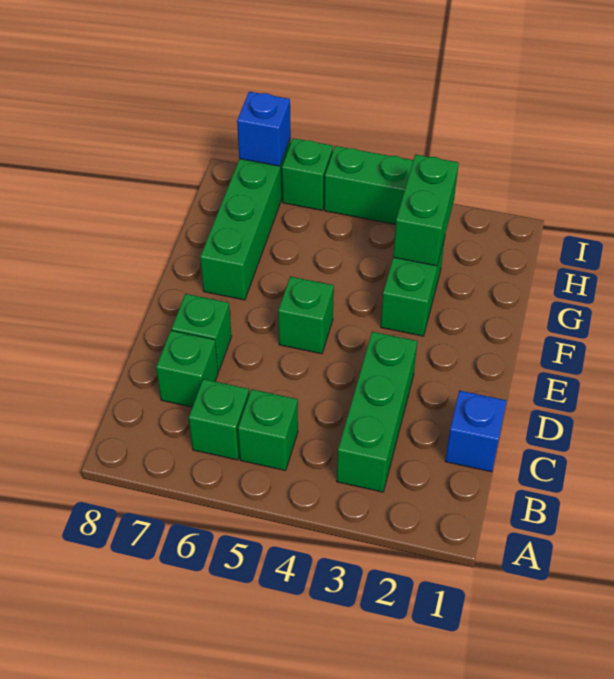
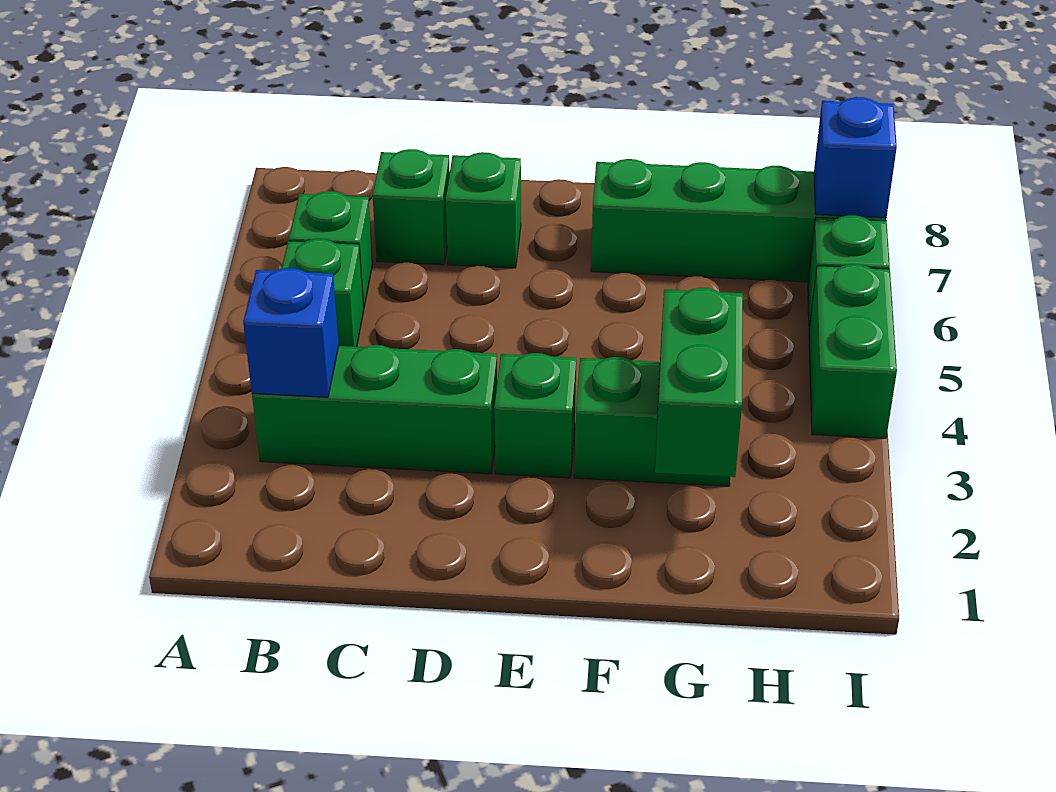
blue 1x1 brick [445,390,506,472] -> blue 1x1 brick moved to [243,268,339,397]
green 1x1 brick [278,276,334,354] -> green 1x1 brick moved to [494,353,576,478]
green 1x2 brick [393,155,459,266] -> green 1x2 brick turned to [655,288,743,477]

